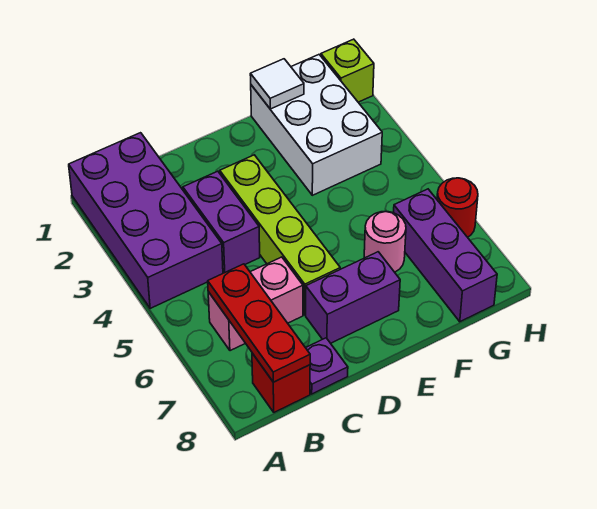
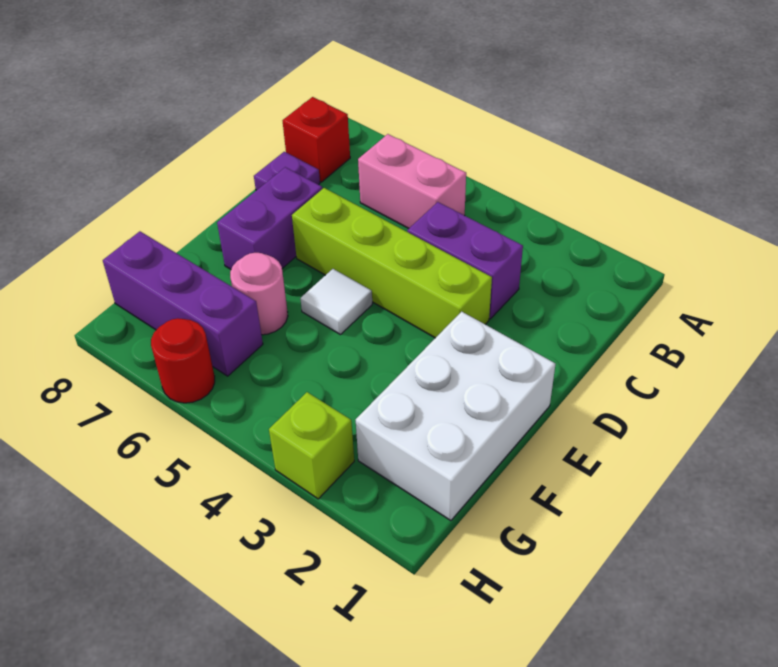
purple 2x4 brick [69,133,223,308] -> none
pink 1x2 brick [208,257,303,351] -> pink 1x2 brick turned to [358,134,466,229]
red 1x3 plate [208,264,310,382] -> none
white 2x3 brick [251,55,382,195] -> white 2x3 brick turned to [356,312,555,521]
white 1x1 tile [250,59,304,109] -> white 1x1 tile moved to [300,269,372,335]
lime 1x1 brick [321,39,374,102] -> lime 1x1 brick moved to [269,392,354,499]

